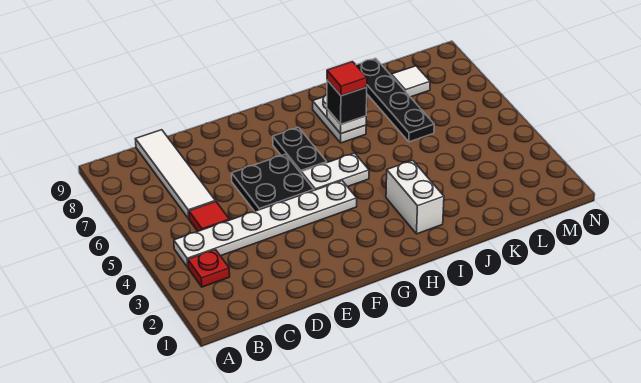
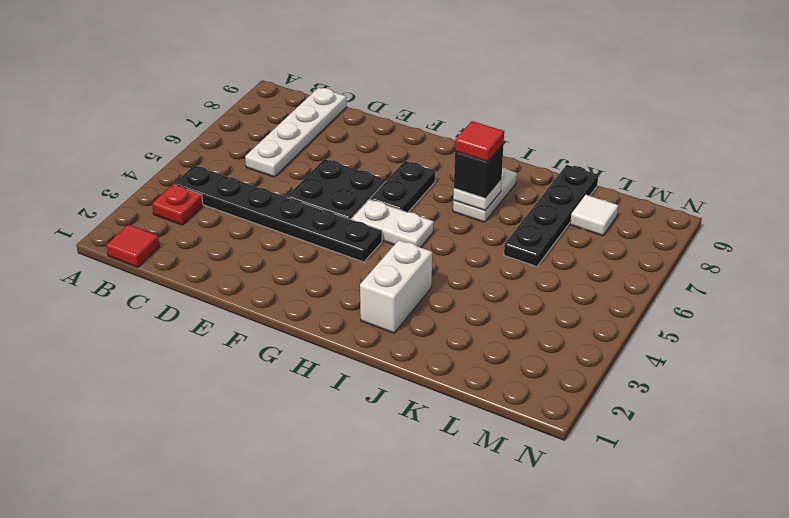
white 1x6 plate [174,181,357,267] -> black 1x6 plate [174,166,382,262]
red 1x1 tile [189,201,229,231] -> red 1x1 tile moved to [106,225,159,267]
white 1x4 tile [135,130,215,219] -> white 1x4 plate [245,88,347,177]

